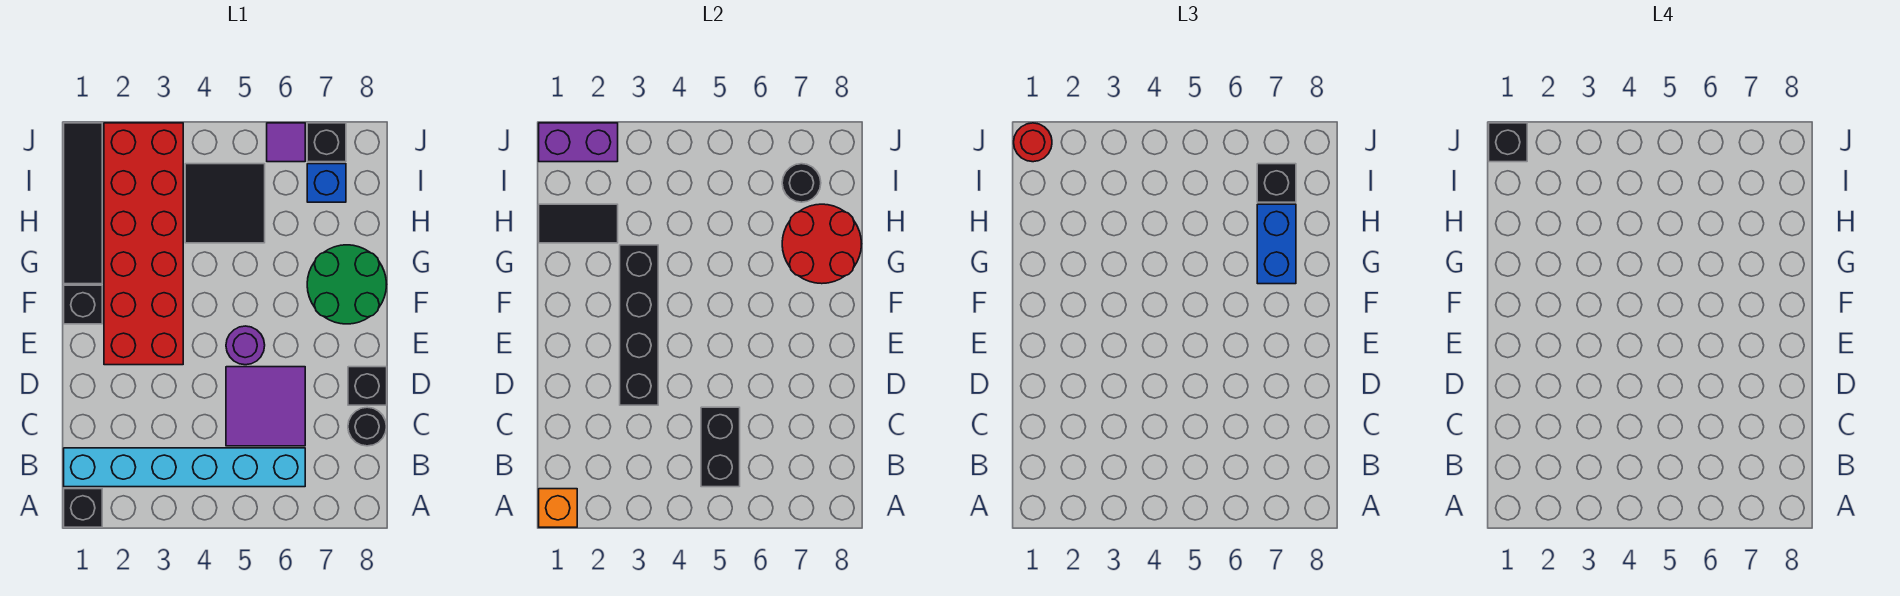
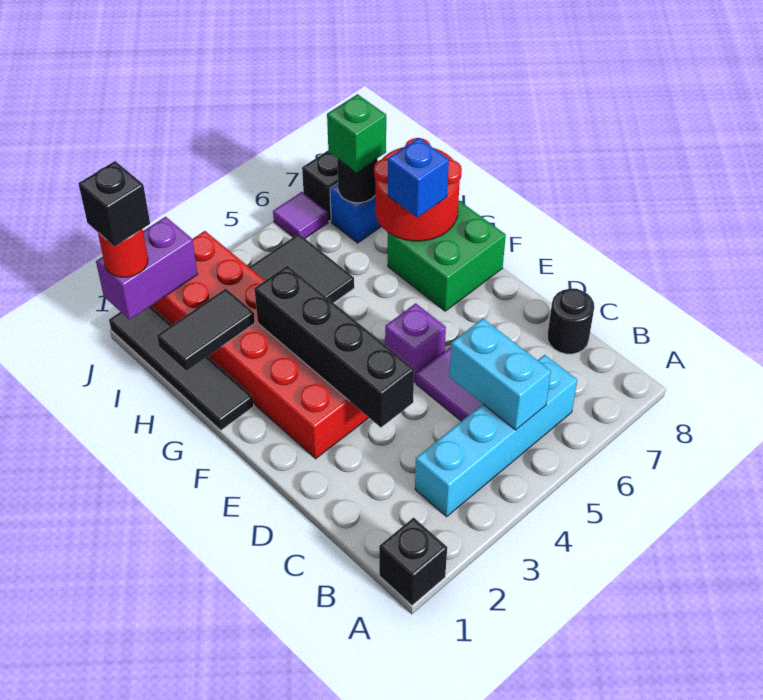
orange 1x1 brick [539,489,577,527] -> none
cyan 1x6 brick [64,448,305,487] -> cyan 1x4 brick [415,355,577,517]
black 1x2 brick [701,407,740,487] -> cyan 1x2 brick [449,319,551,430]
black 1x1 brick [348,367,387,405] -> none
purple 1x1 round brick [226,326,265,365] -> purple 1x1 brick [385,303,446,383]
black 1x1 brick [64,285,102,324] -> none
green 2x2 round brick [307,245,386,324] -> green 2x2 brick [388,201,506,311]
blue 1x2 brick [1257,204,1296,284] -> blue 1x1 brick [388,138,449,218]
black 1x1 brick [1257,164,1296,202] -> green 1x1 brick [327,94,386,172]

